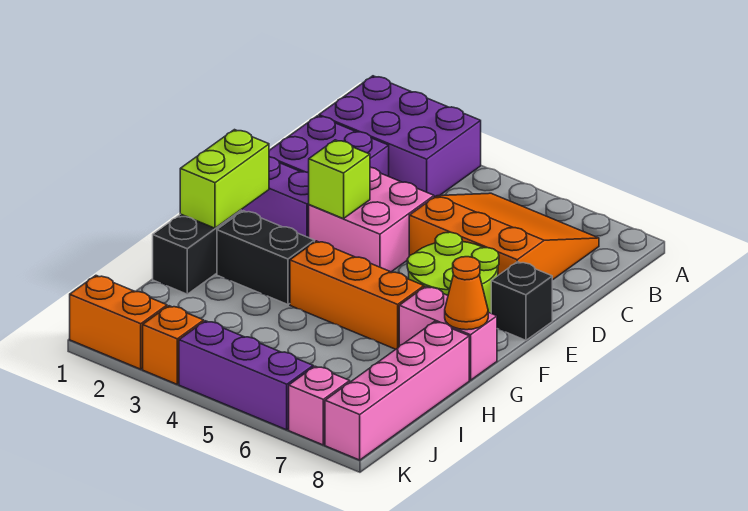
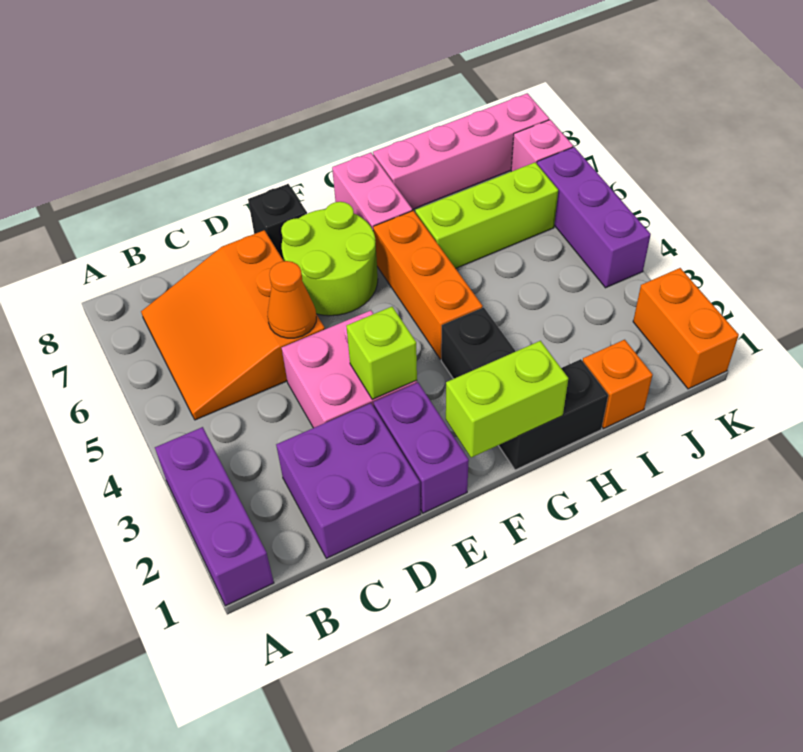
purple 2x3 brick [319,76,481,197] -> purple 1x3 brick [155,427,274,606]
orange 1x1 cone [445,257,488,330] -> orange 1x1 cone moved to [267,261,316,338]
none -> lime 1x3 brick [415,162,558,268]
orange 1x1 brick [143,306,204,384] -> orange 1x1 brick moved to [583,340,653,429]

